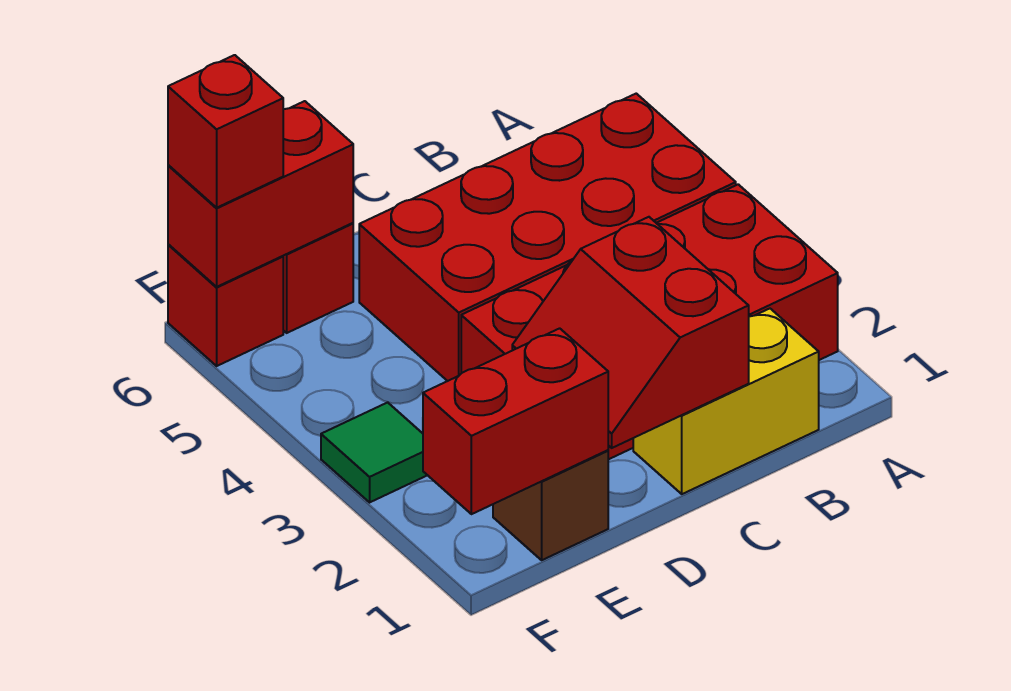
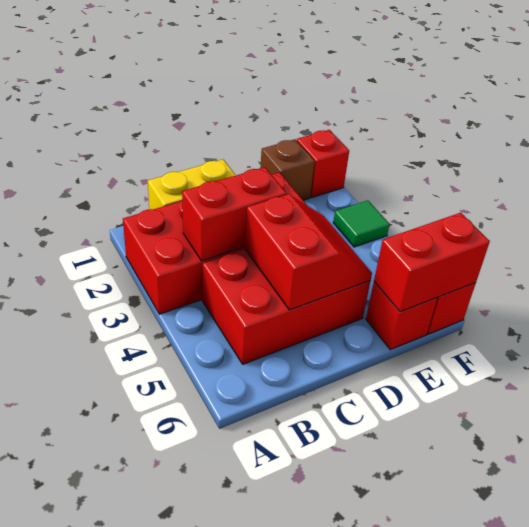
red 2x4 brick [359,94,736,381] -> red 2x3 brick [202,249,370,364]
red 2x2 slope [512,217,749,448] -> red 2x2 slope moved to [245,194,372,310]
red 1x2 brick [423,328,608,514] -> red 1x2 brick moved to [182,167,286,261]
red 1x1 brick [168,55,283,208] -> red 1x1 brick moved to [297,130,349,197]

